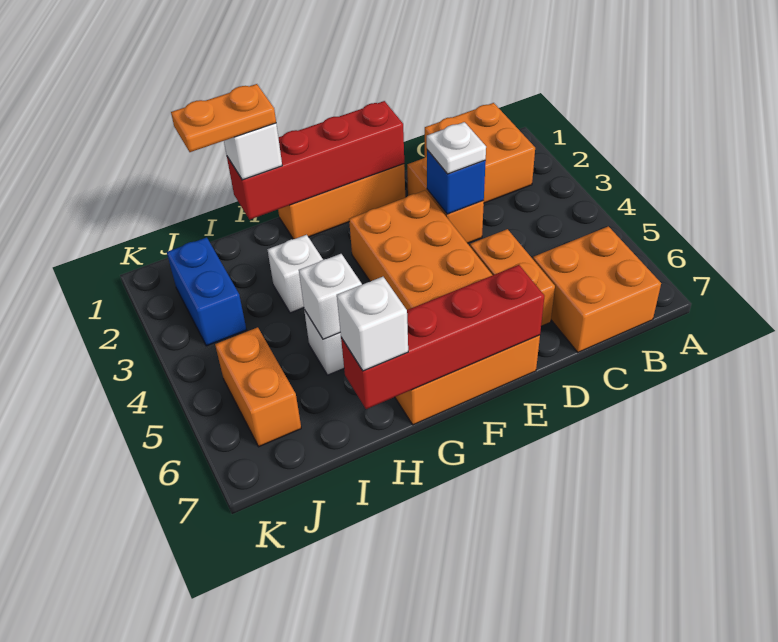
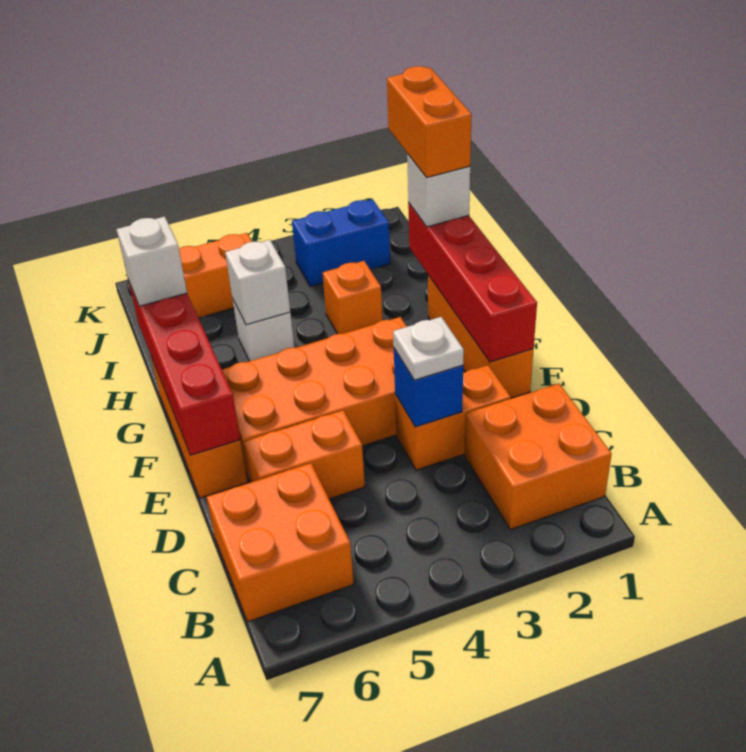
orange 1x2 plate [171,84,276,152] -> orange 1x2 brick [387,66,472,178]
white 1x1 brick [267,235,323,313] -> orange 1x1 brick [323,261,382,334]

